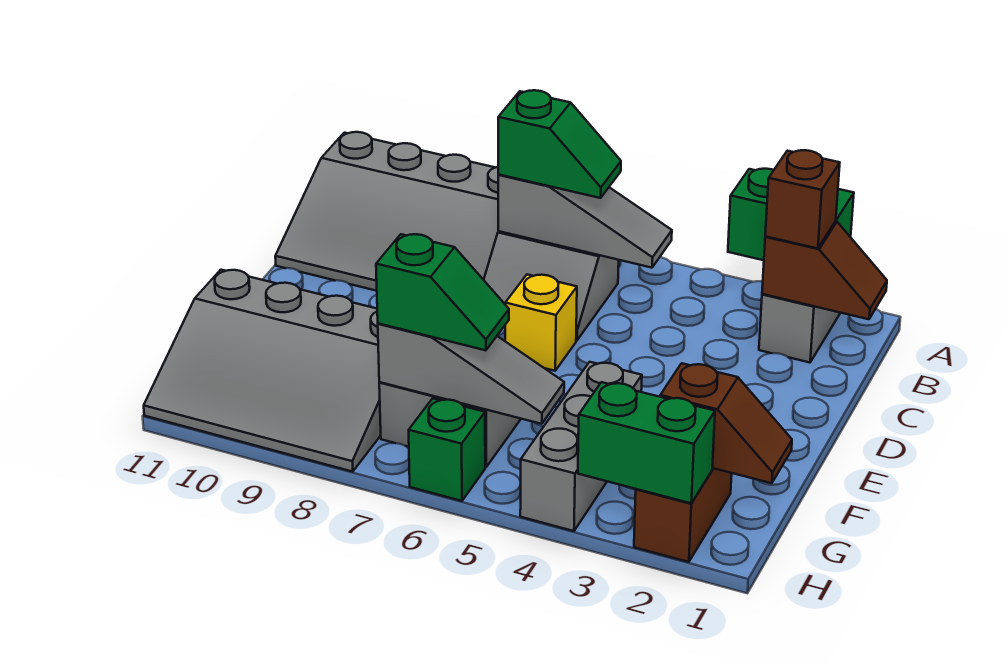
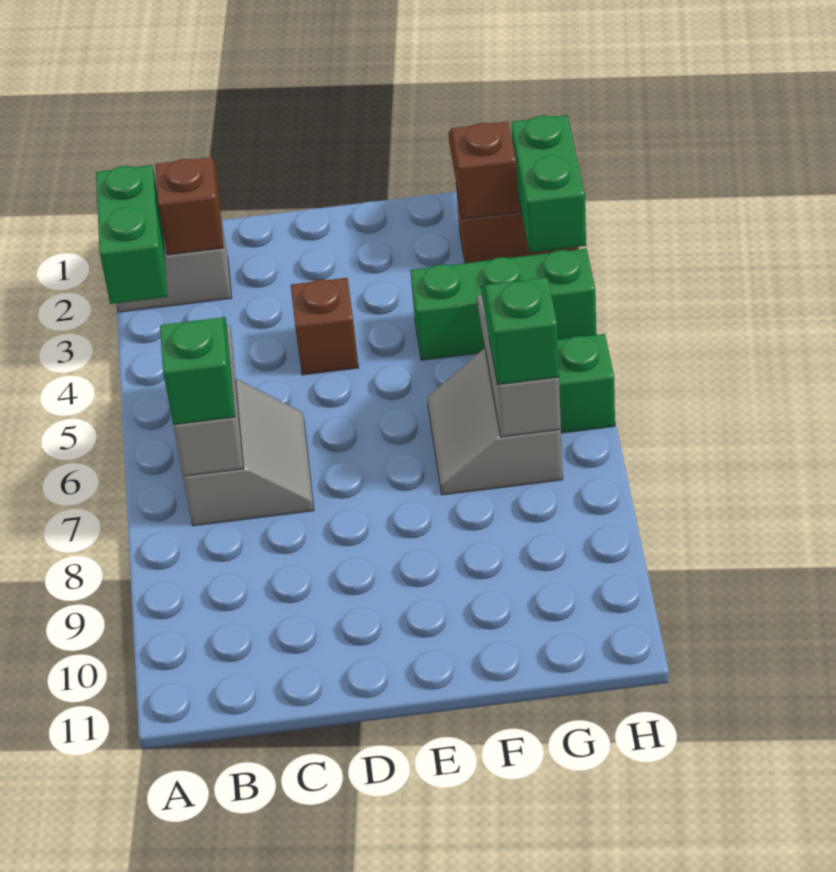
grey 3x4 slope [275,132,499,291] -> none
brown 1x1 brick [765,150,840,248] -> brown 1x1 brick moved to [291,278,359,375]
yellow 1x1 brick [505,274,577,371] -> none
grey 1x3 brick [520,362,642,531] -> green 1x3 brick [410,249,596,360]
grey 3x4 slope [144,270,381,472] -> none

